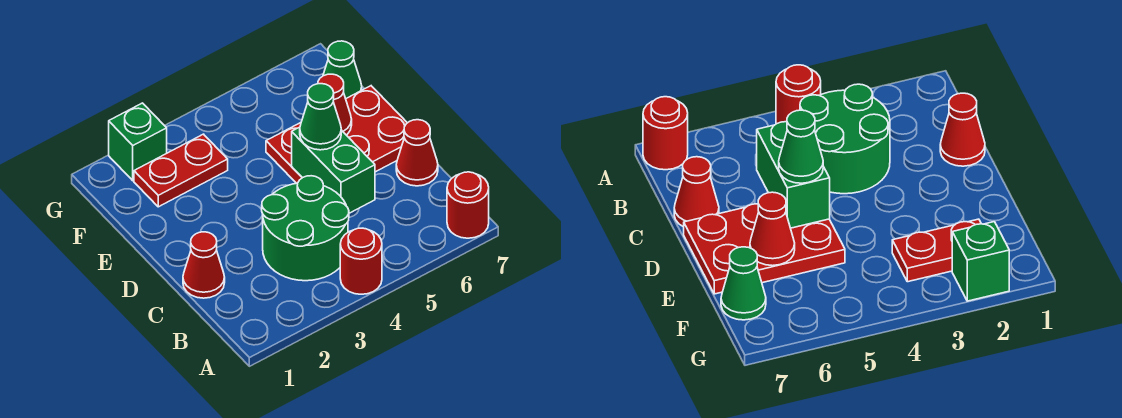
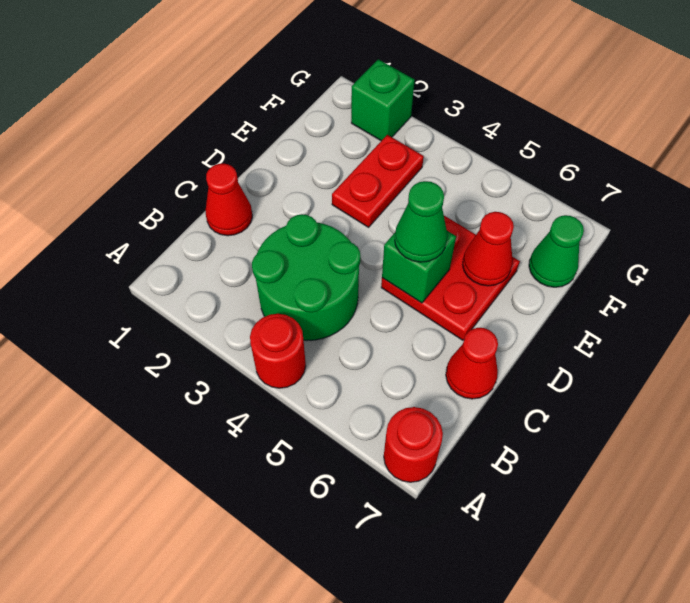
green 1x2 brick [292,127,375,213] -> green 1x1 brick [382,231,456,303]
red 2x3 plate [266,86,407,183] -> red 2x2 plate [381,216,520,340]
red 1x2 plate [134,134,228,207] -> red 1x2 plate turned to [332,135,424,227]

